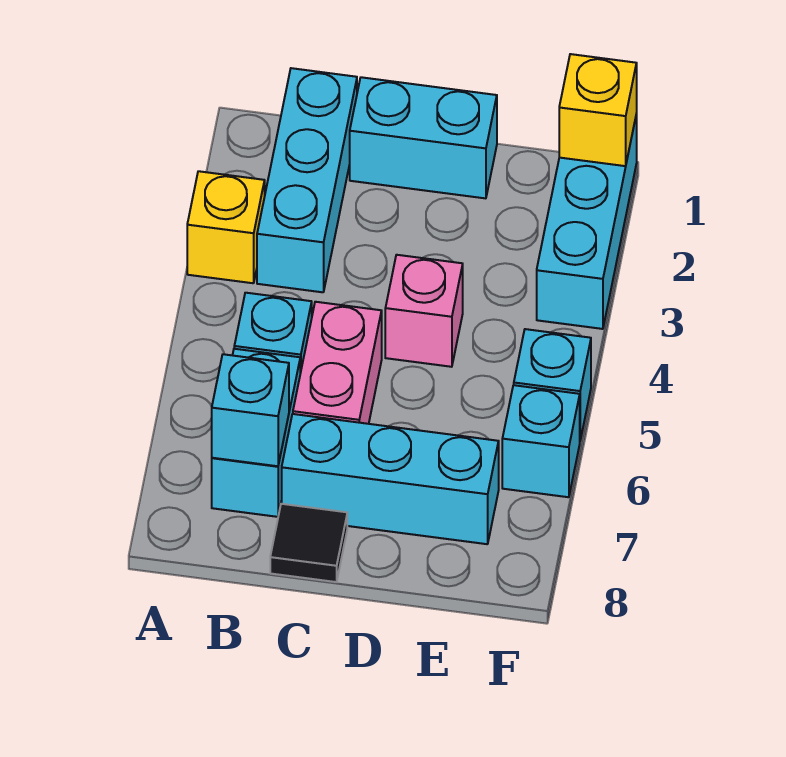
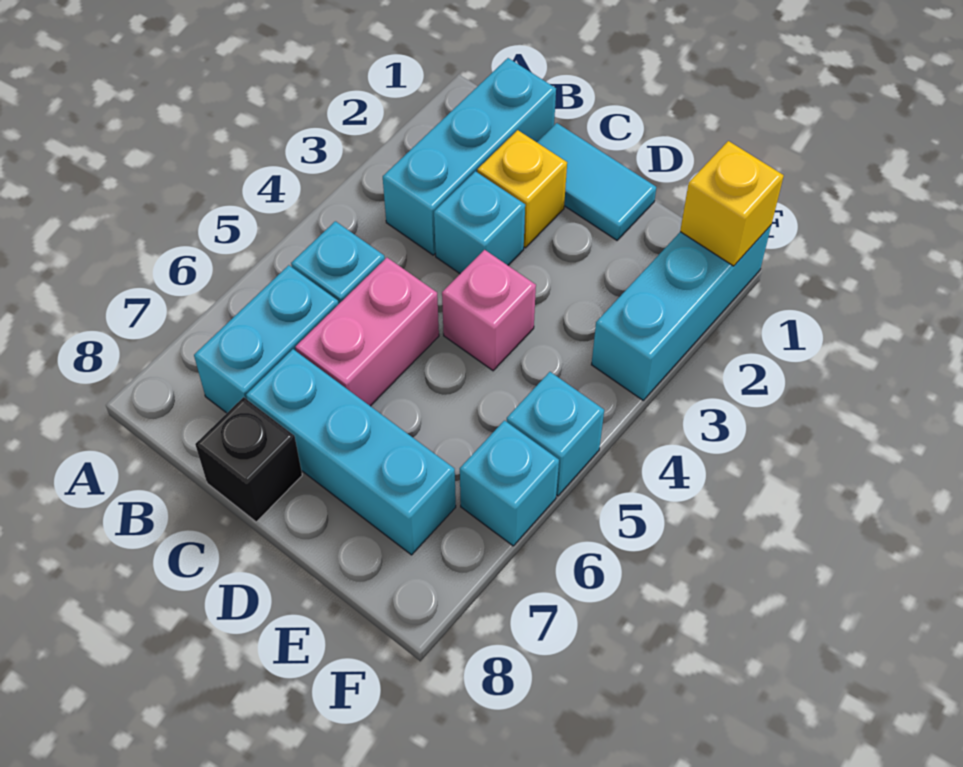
yellow 1x1 brick [187,171,265,283] -> yellow 1x1 brick moved to [477,130,567,248]
cyan 1x1 brick [212,354,289,466] -> cyan 1x1 brick moved to [434,171,525,274]
cyan 1x2 brick [350,77,497,198] -> cyan 1x2 tile [537,123,656,240]
black 1x1 tile [270,504,347,582] -> black 1x1 brick [195,397,302,522]

